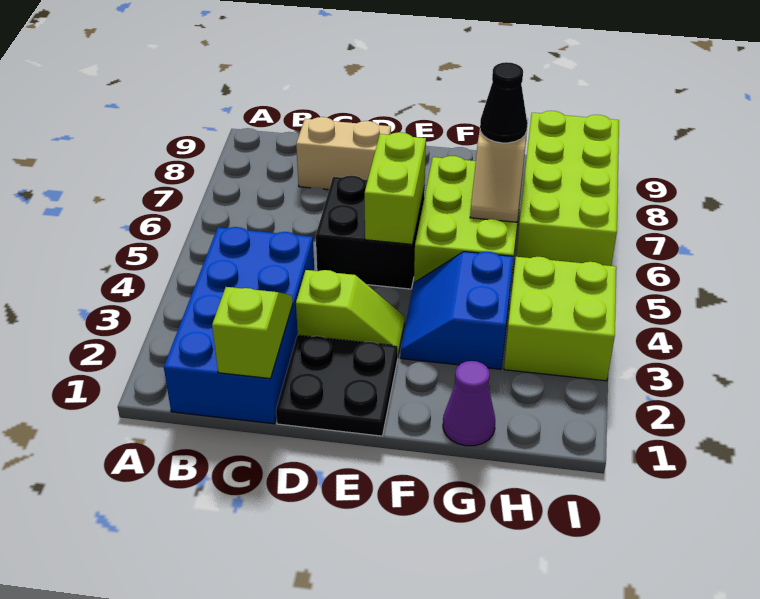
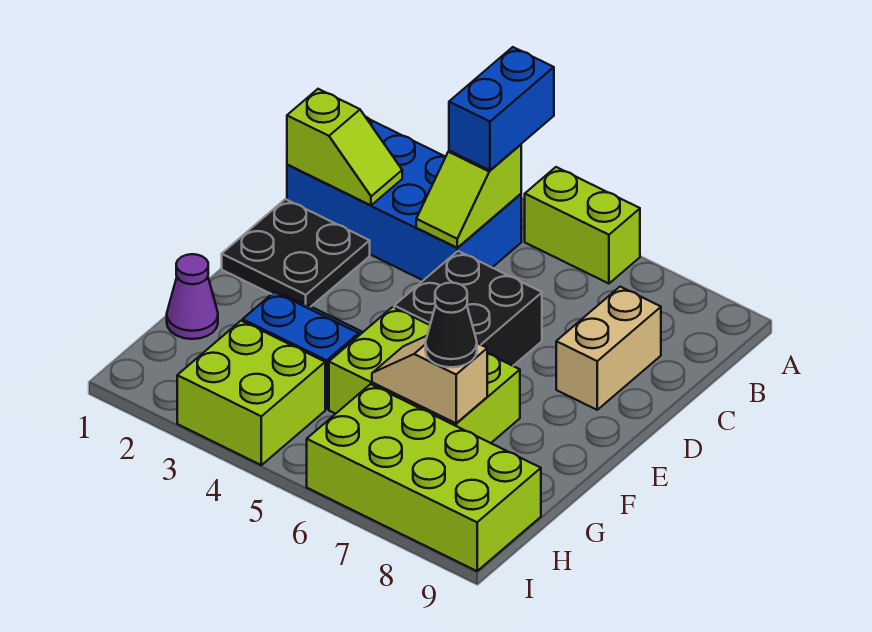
none -> blue 1x2 brick [449,47,554,170]
lime 1x2 slope [296,270,405,355] -> lime 1x2 slope moved to [416,145,521,248]
lime 1x2 brick [365,132,426,244] -> lime 1x2 brick moved to [525,167,640,284]

